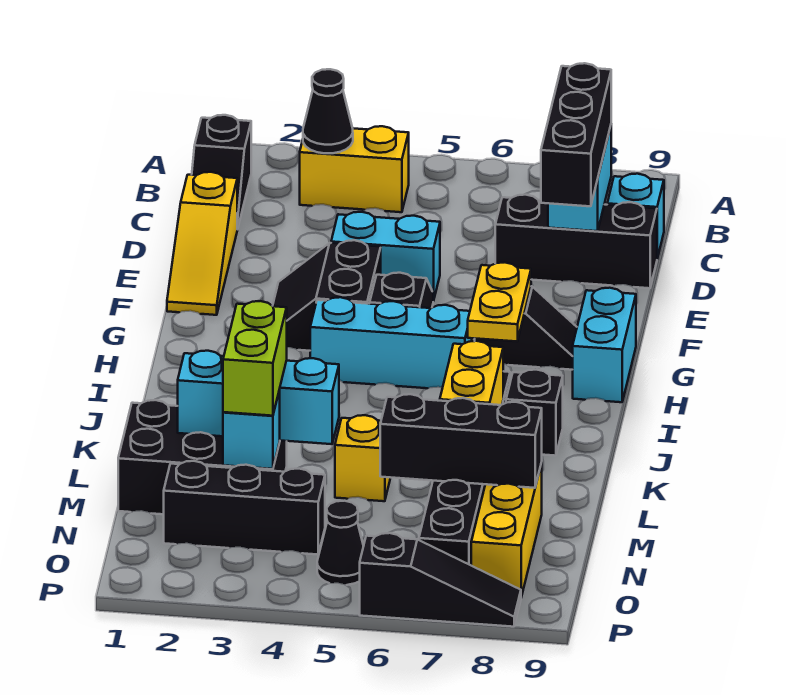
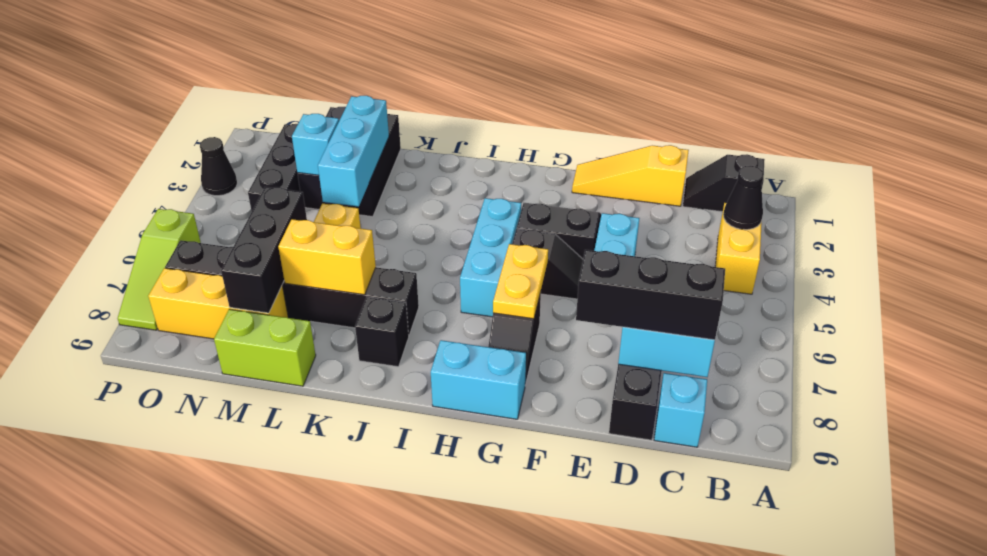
yellow 1x2 plate [468,262,531,341] -> yellow 1x2 plate turned to [493,244,548,319]
lime 1x2 brick [223,301,287,416] -> lime 1x2 brick moved to [214,309,316,386]
black 1x1 cone [317,501,364,585] -> black 1x1 cone moved to [200,137,237,196]
black 1x3 slope [360,533,521,627] -> lime 1x3 slope [118,209,201,330]

